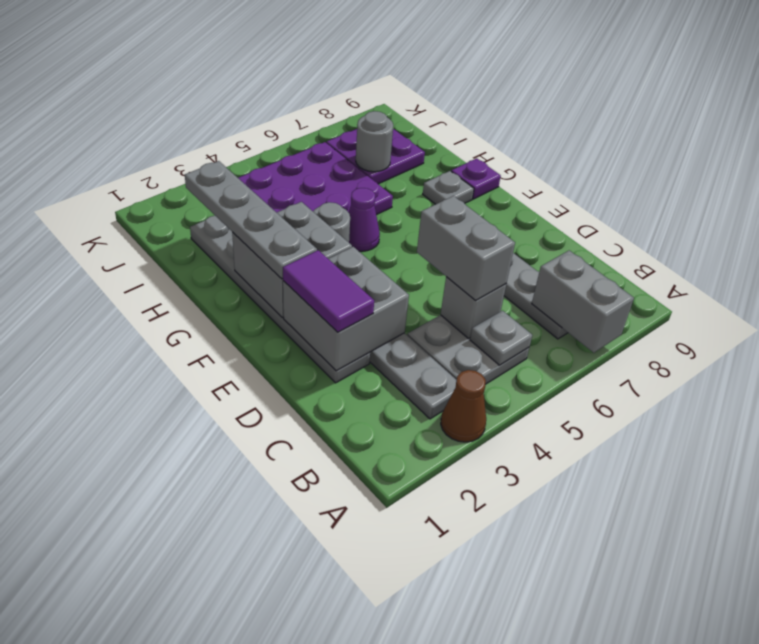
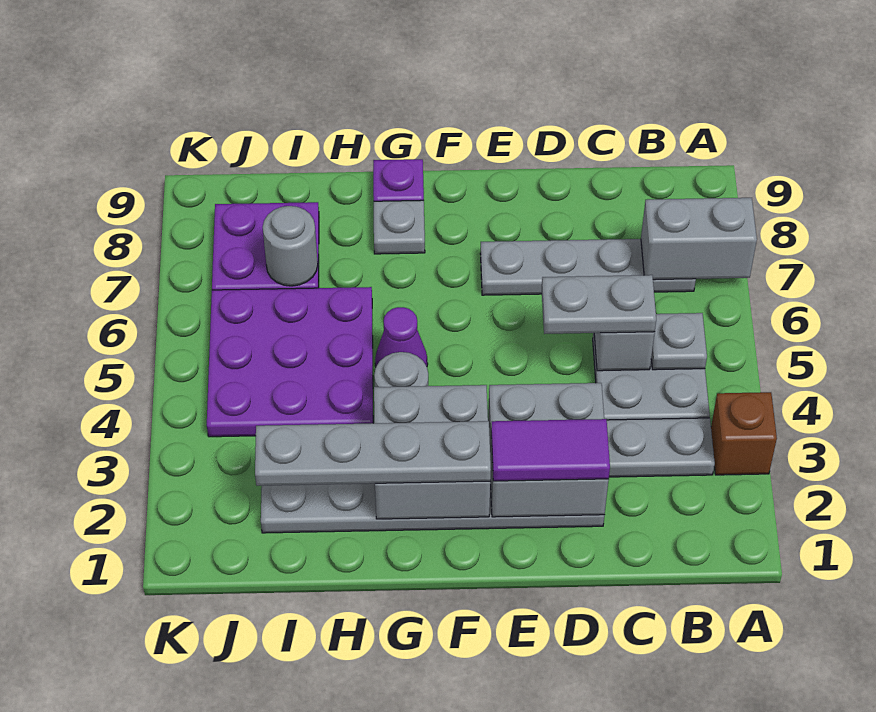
brown 1x1 cone [441,370,486,442] -> brown 1x1 brick [711,392,777,475]
grey 1x2 brick [417,196,515,300] -> grey 1x2 plate [542,275,656,334]

